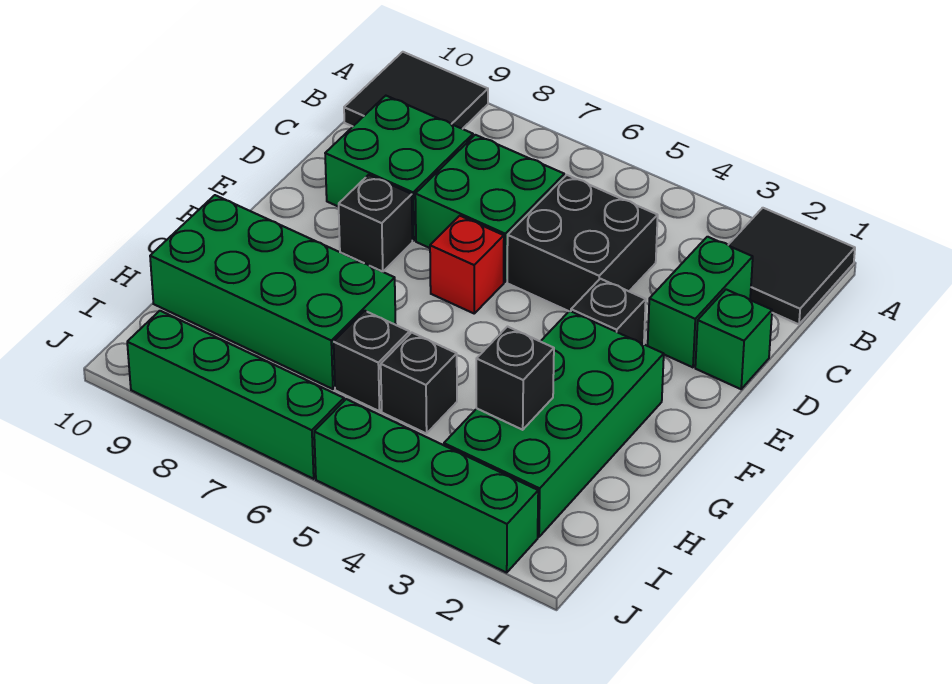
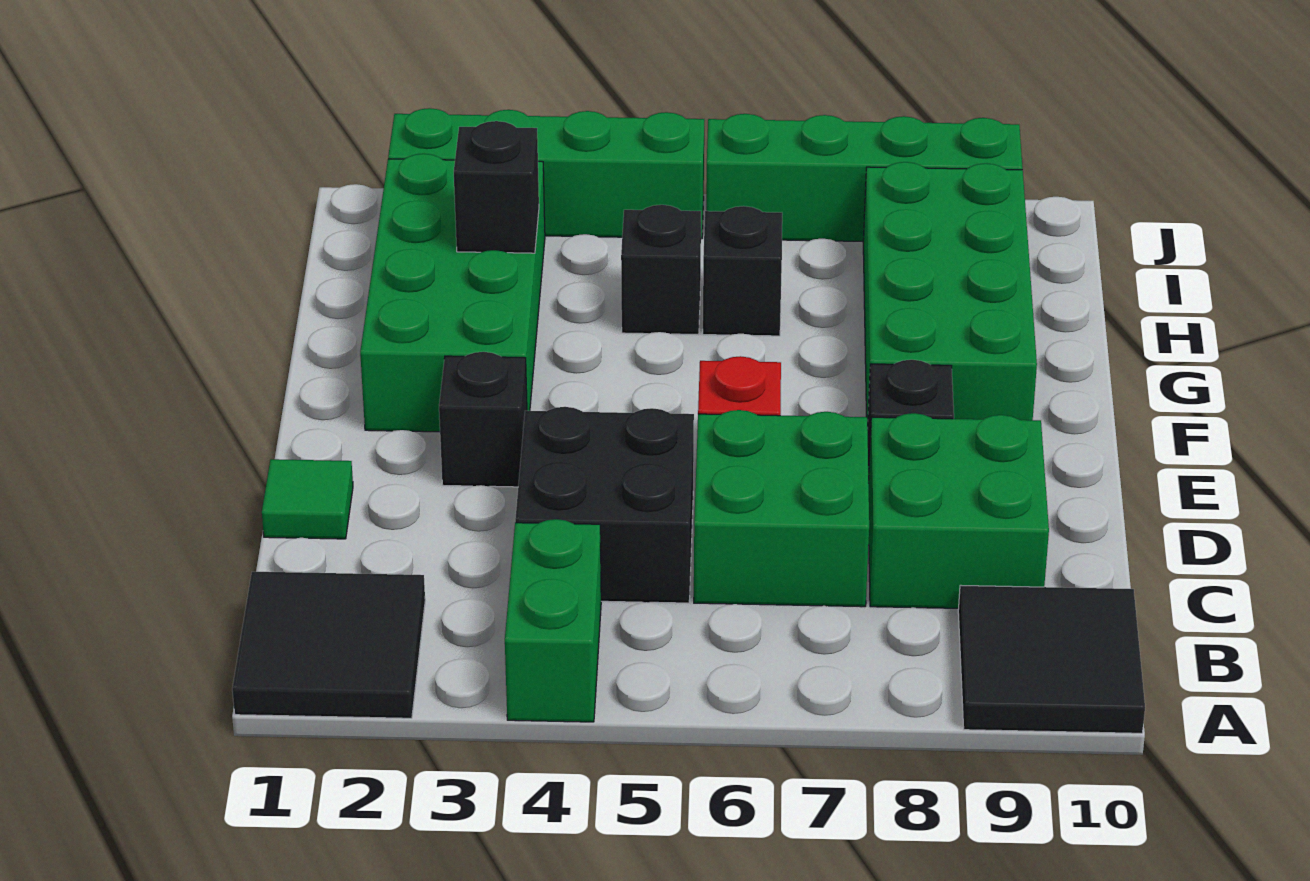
green 1x2 brick [648,237,753,367] -> green 1x2 brick moved to [505,519,601,722]
green 1x1 brick [695,290,772,389] -> green 1x1 tile [262,459,353,539]
green 2x4 brick [150,195,396,389] -> green 2x4 brick turned to [863,162,1037,429]

